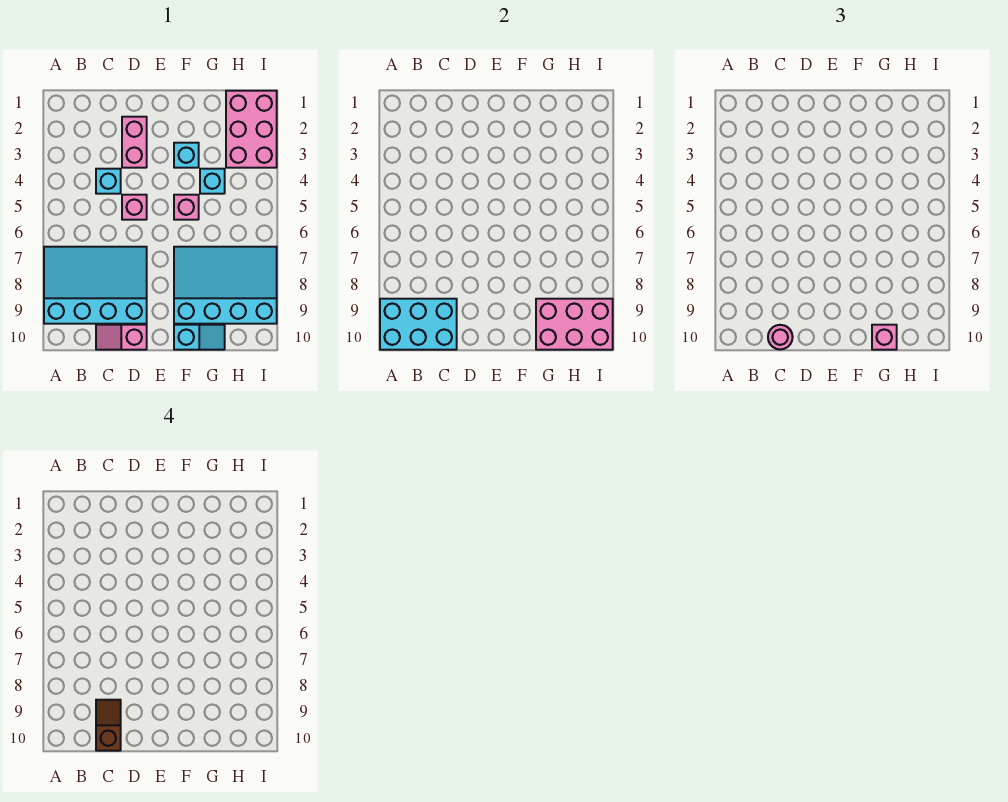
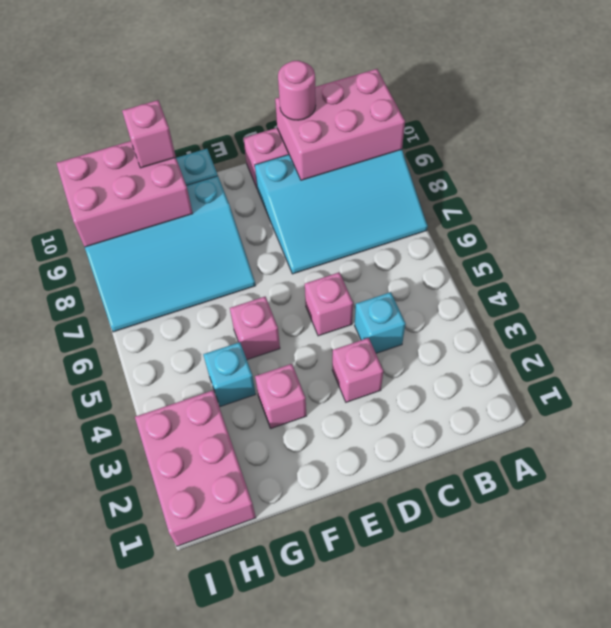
cyan 2x3 brick [380,299,457,350] -> pink 2x3 brick [275,69,405,180]
brown 1x2 slope [96,700,121,751] -> none
pink 1x2 brick [122,117,147,168] -> pink 1x1 brick [332,338,383,402]
cyan 1x1 brick [174,143,199,168] -> pink 1x1 brick [255,364,306,428]

